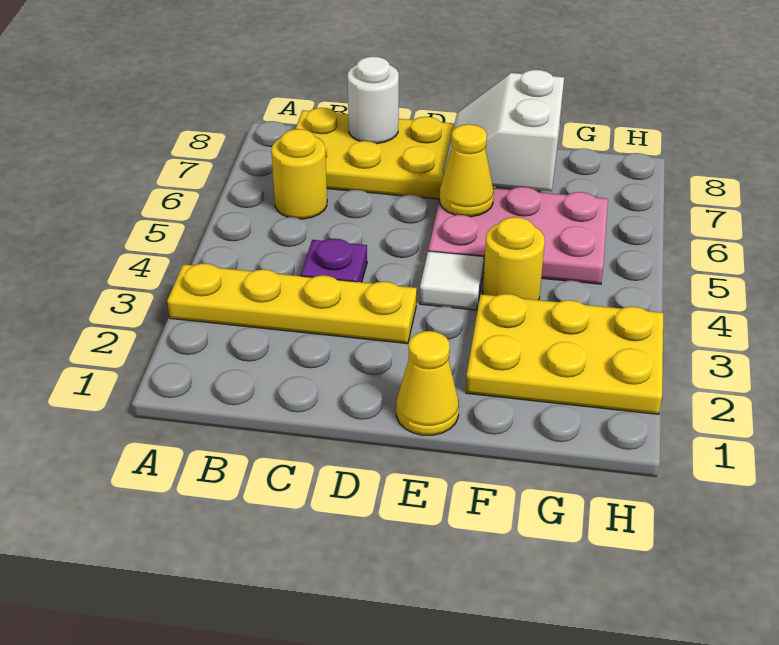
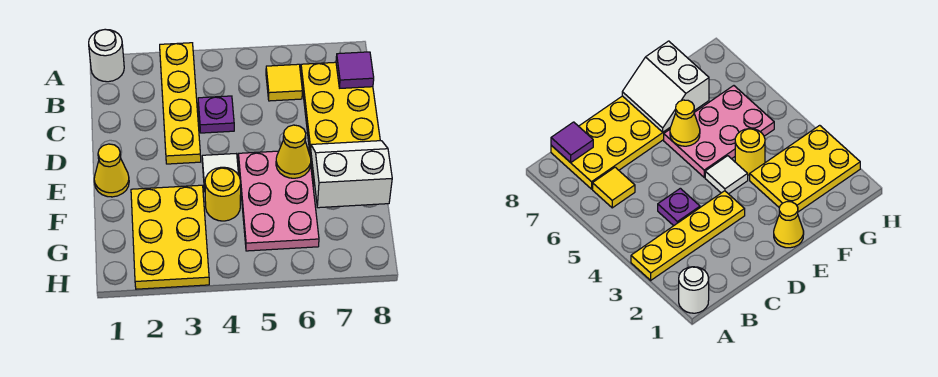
yellow 1x1 round brick [271,129,327,219] -> yellow 1x1 tile [266,64,302,101]
none -> purple 1x1 tile [336,52,374,88]
white 1x1 round brick [348,57,399,144] -> white 1x1 round brick moved to [89,30,124,82]

